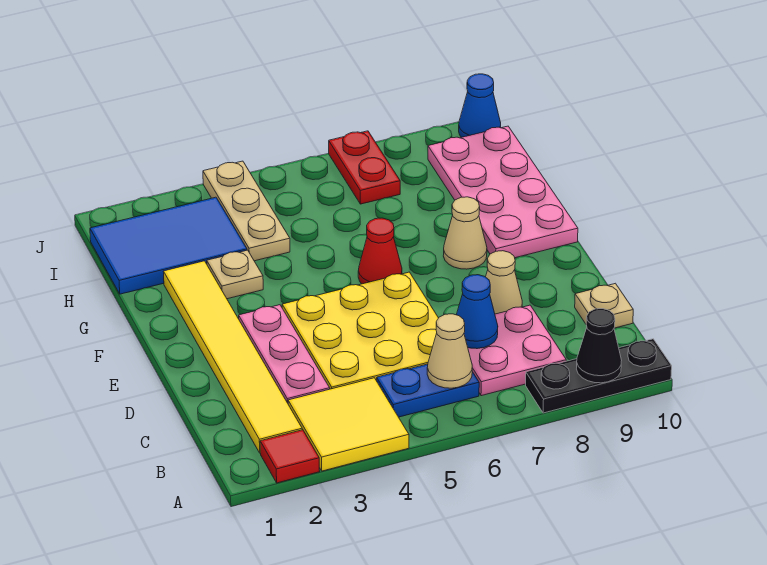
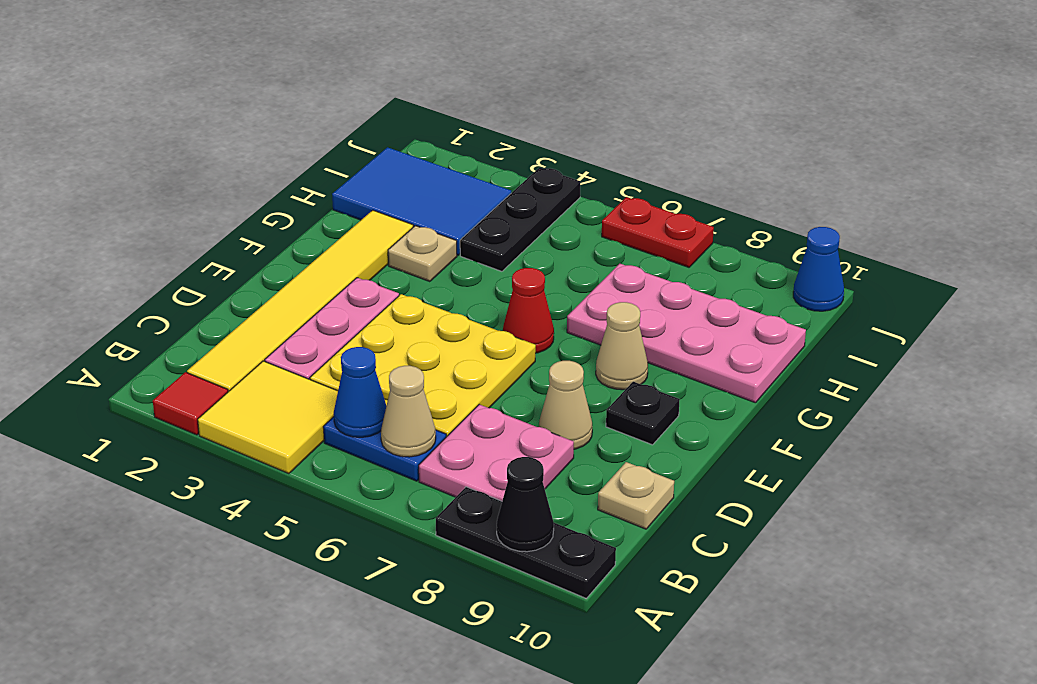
blue 1x1 cone [457,275,498,349] -> blue 1x1 cone moved to [334,347,387,437]
none -> black 1x1 plate [606,382,680,445]
pink 2x4 plate [428,126,578,258] -> pink 2x4 plate turned to [567,264,806,403]
tan 1x3 plate [203,161,290,261] -> black 1x3 plate [460,167,581,271]
red 1x2 plate [329,131,400,204] -> red 1x2 plate turned to [602,197,714,267]

